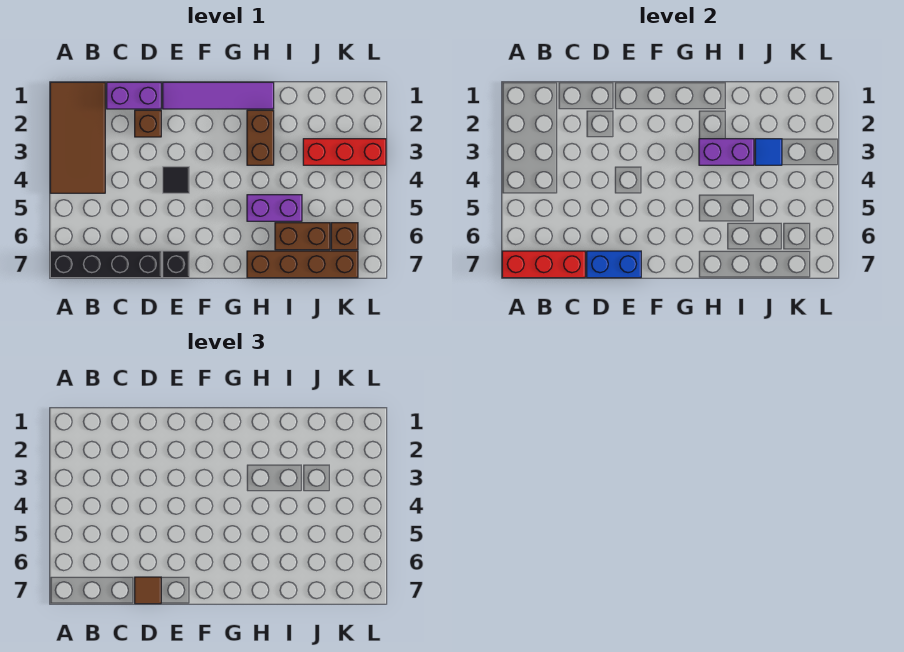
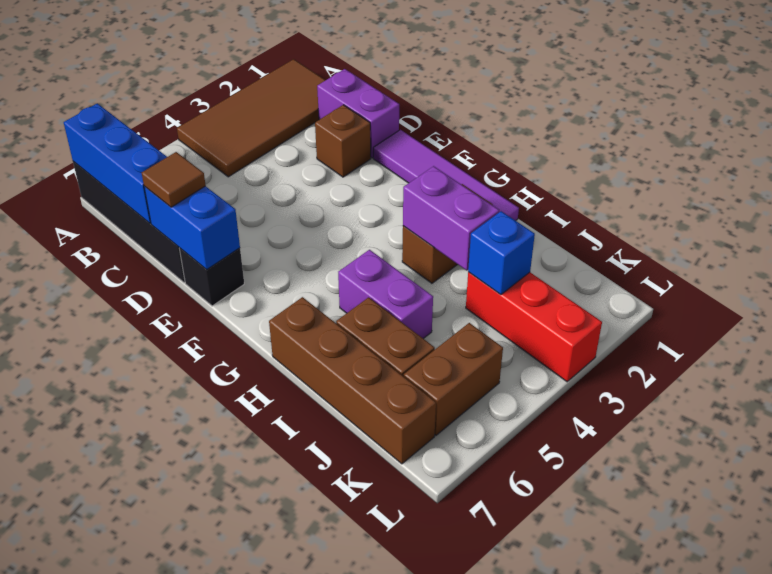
red 1x3 brick [502,251,585,278] -> blue 1x3 brick [64,103,167,223]
black 1x1 tile [163,167,189,193] -> none
blue 1x1 tile [755,139,782,165] -> blue 1x1 brick [468,211,535,295]
brown 1x1 brick [331,223,358,250] -> brown 1x2 brick [404,323,503,435]

